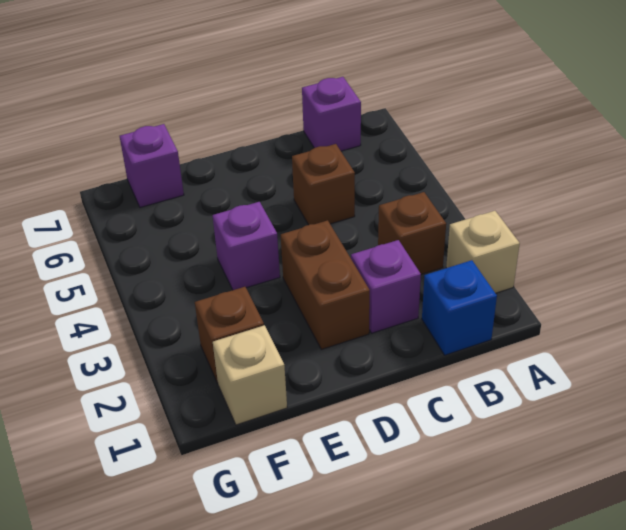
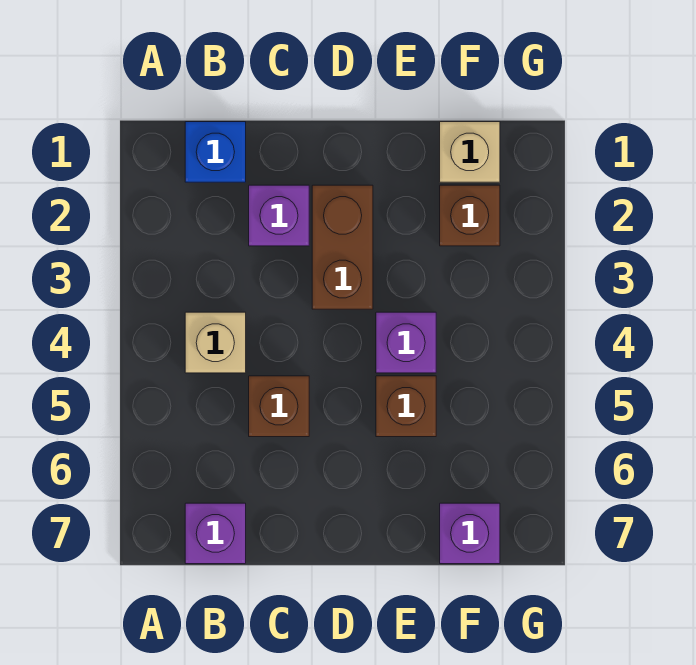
tan 1x1 brick [446,211,520,293] -> tan 1x1 brick moved to [185,312,246,373]
brown 1x1 brick [378,192,446,274] -> brown 1x1 brick moved to [376,376,436,437]

